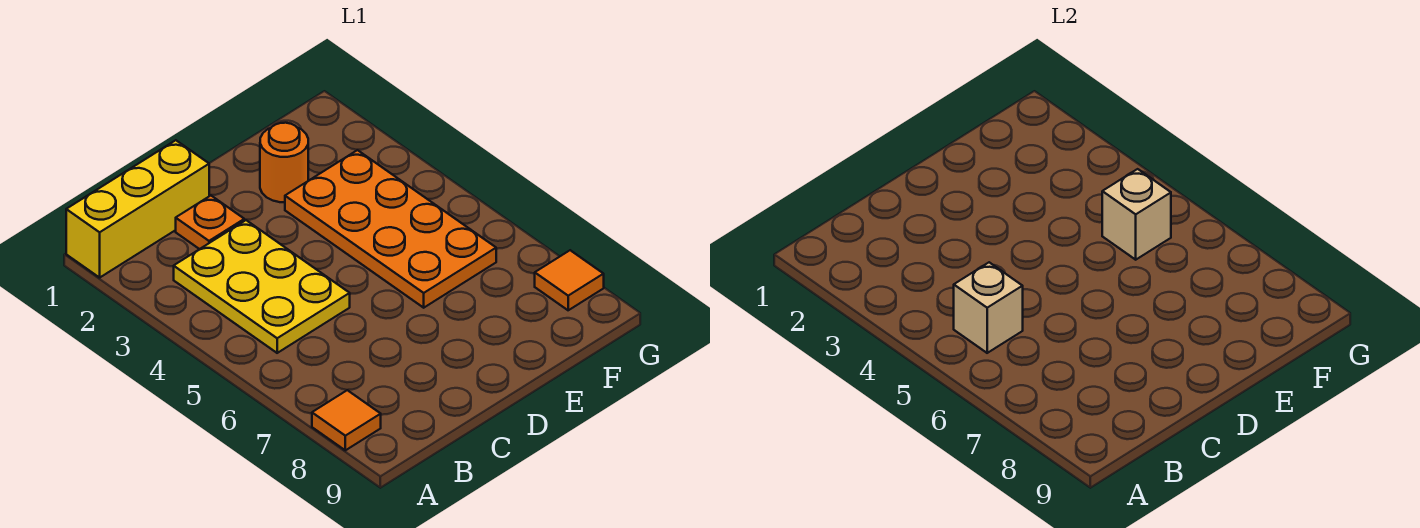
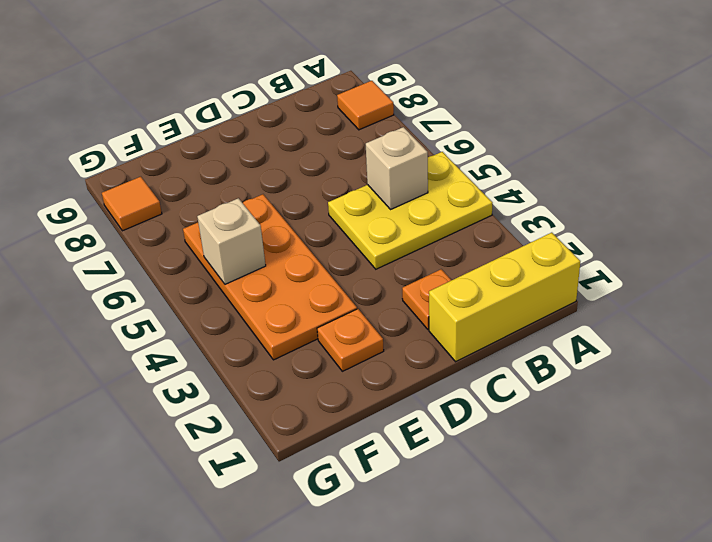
yellow 2x3 plate [174,220,350,353] -> yellow 2x3 plate turned to [328,152,492,269]
orange 1x1 round brick [260,123,308,202] -> orange 1x1 plate [317,309,384,371]

